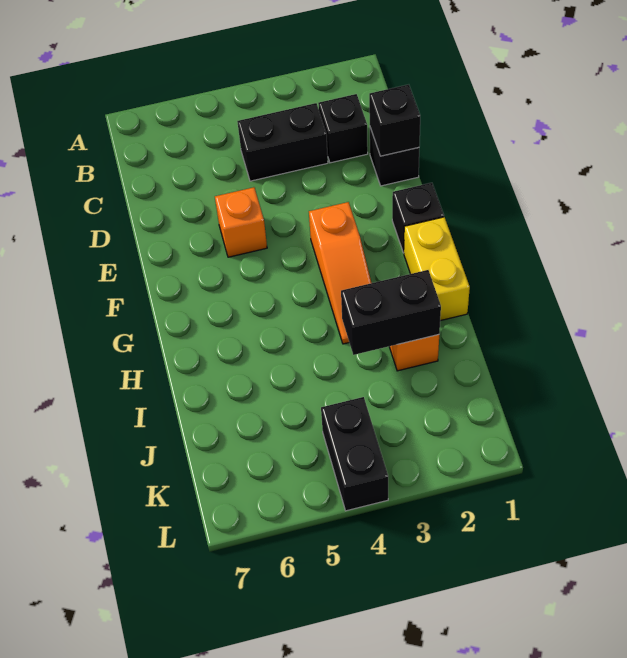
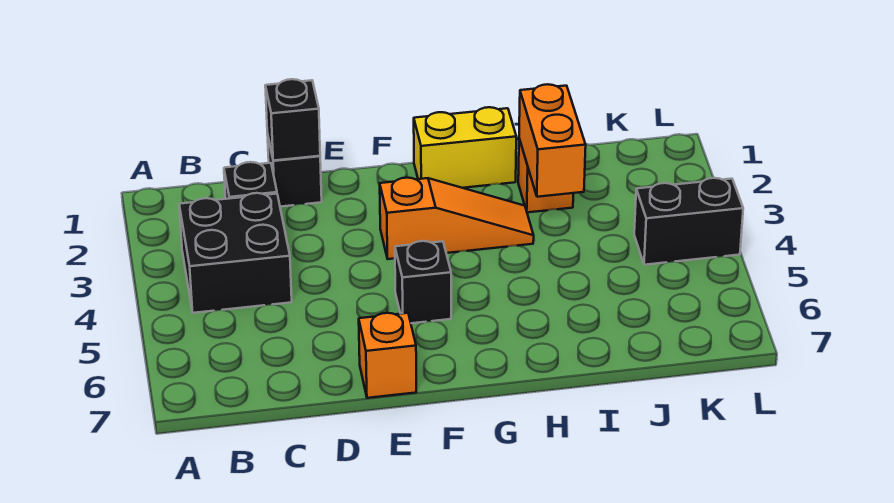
black 1x2 brick [237,103,328,181] -> black 2x2 brick [179,193,292,313]
orange 1x1 brick [215,187,267,257] -> orange 1x1 brick moved to [359,313,416,398]
black 1x1 brick [392,183,444,253] -> black 1x1 brick moved to [395,241,451,323]
black 1x2 brick [341,270,441,355] -> orange 1x2 brick [519,84,586,197]

